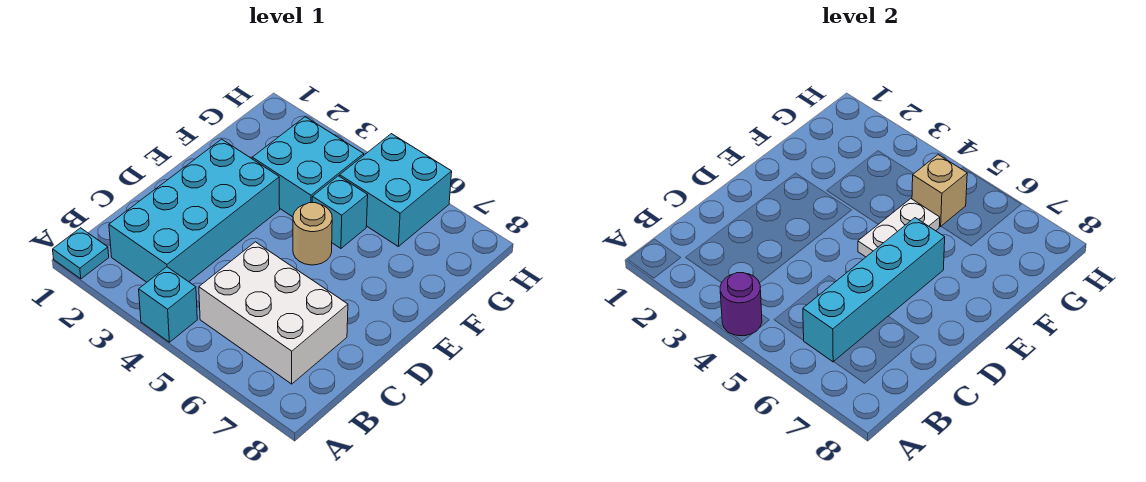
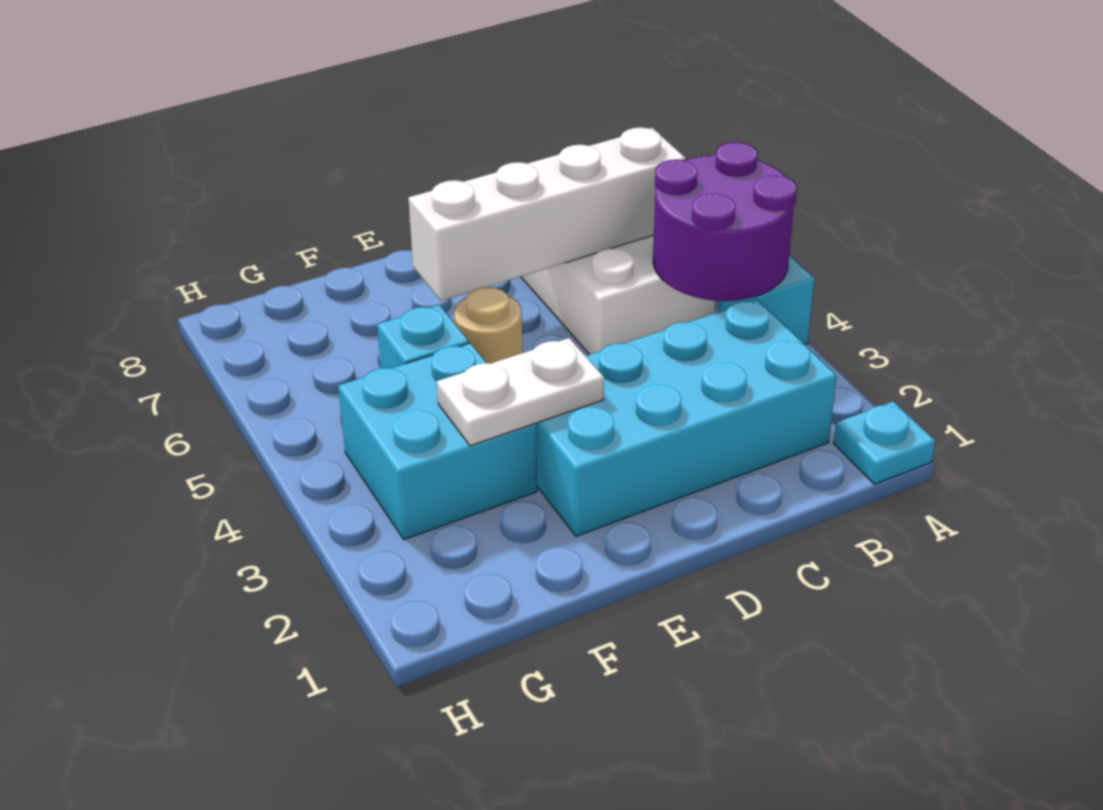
purple 1x1 round brick [720,273,762,336] -> purple 2x2 round brick [653,142,797,301]
cyan 1x4 brick [803,218,945,362] -> white 1x4 brick [409,127,686,301]
white 1x2 plate [858,199,940,257] -> white 1x2 plate moved to [437,338,604,446]
cyan 2x2 brick [340,134,452,246] -> none
tan 1x1 brick [912,155,967,226] -> none

